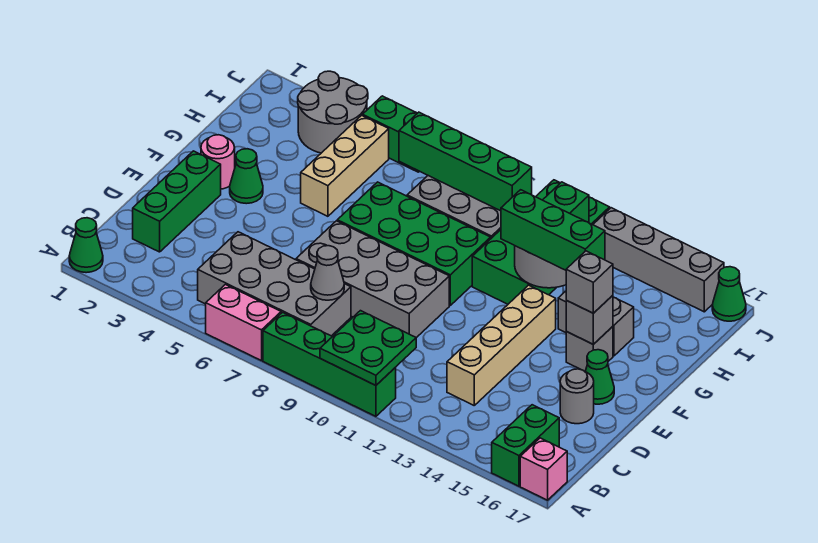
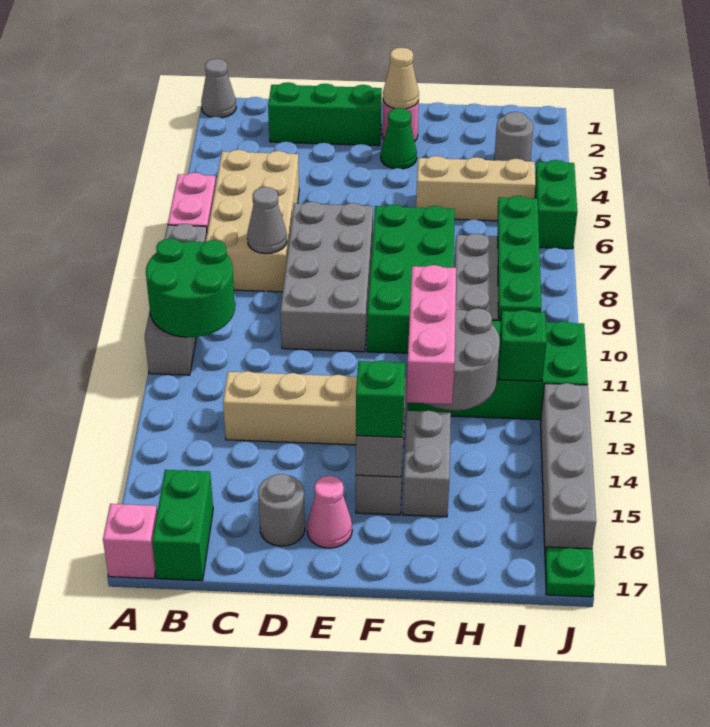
green 1x1 cone [69,218,103,273] -> grey 1x1 cone [201,59,236,118]
green 1x4 brick [263,312,396,416] -> grey 1x4 brick [145,224,207,375]
green 2x2 plate [320,311,416,385] -> green 2x2 round brick [146,239,235,337]
green 1x2 brick [492,405,559,486] -> green 1x2 brick turned to [152,470,213,581]
grey 2x4 brick [198,232,351,336] -> tan 2x4 brick [206,150,299,292]
green 1x1 cone [585,350,614,404] -> pink 1x1 cone [307,476,352,548]
none -> tan 1x1 cone [383,48,419,109]
grey 1x1 brick [566,251,613,313] -> green 1x1 brick [356,361,405,437]
green 1x3 brick [501,190,605,270] -> pink 1x3 brick [406,265,456,404]
grey 2x2 round brick [298,71,368,153] -> grey 1x1 round brick [494,112,533,161]
green 1x4 brick [399,112,532,211] -> green 1x4 plate [498,196,541,319]
green 1x1 cone [712,267,746,321] -> green 1x1 plate [545,547,595,597]

